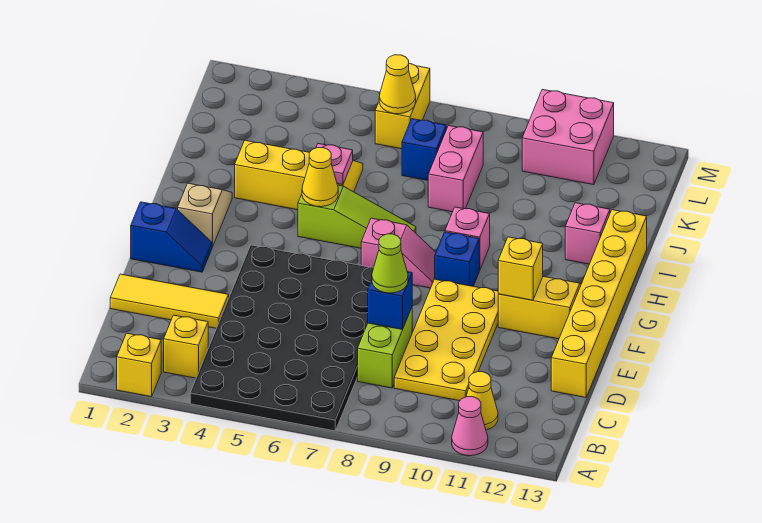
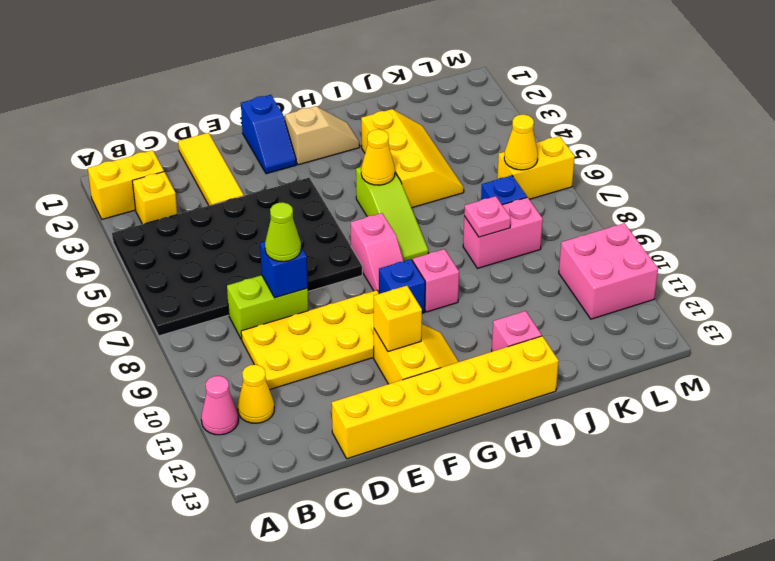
yellow 1x1 brick [117,333,161,397] -> yellow 1x2 brick [88,150,164,219]
pink 1x1 plate [316,144,353,184] -> pink 1x1 plate moved to [464,196,511,237]

